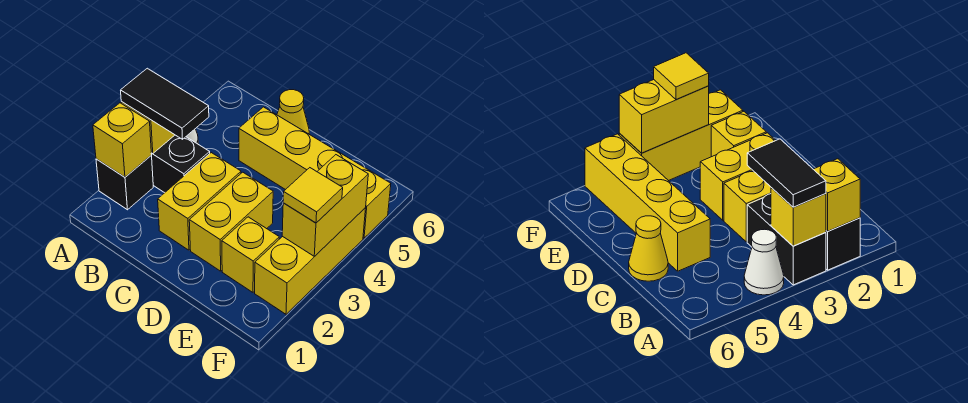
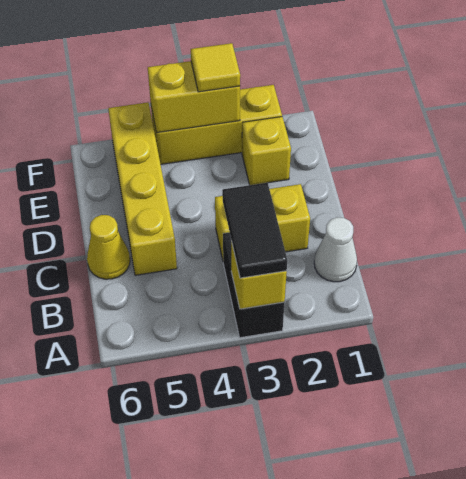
black 1x1 brick [96,156,153,210] -> none
yellow 1x1 brick [93,103,152,177] -> none
white 1x1 cone [744,230,784,295] -> white 1x1 cone moved to [314,217,357,282]
yellow 1x2 brick [189,172,273,271] -> none

